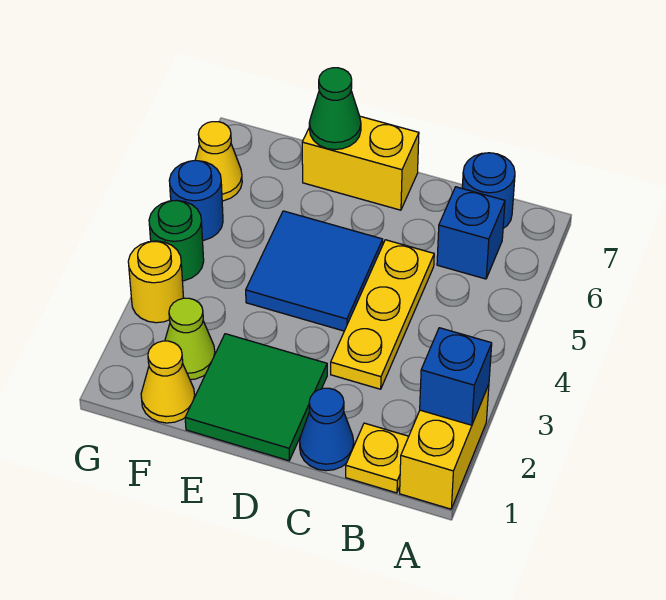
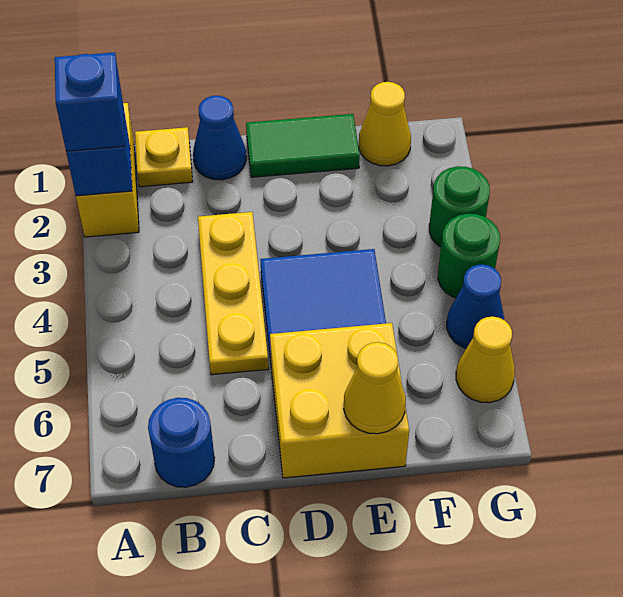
blue 1x1 brick [437,187,505,279] -> blue 1x1 brick moved to [55,52,125,151]
green 2x2 tile [185,334,327,461] -> green 1x2 tile [246,114,360,177]
yellow 1x2 brick [302,116,419,210] -> yellow 2x2 brick [270,323,409,478]
green 1x1 cone [309,68,361,150] -> yellow 1x1 cone [344,342,406,434]
lime 1x1 cone [165,298,215,380] -> none
yellow 1x1 round brick [128,241,184,323] -> green 1x1 round brick [429,166,490,247]
blue 1x1 round brick [169,161,223,240] -> blue 1x1 cone [447,264,504,348]

